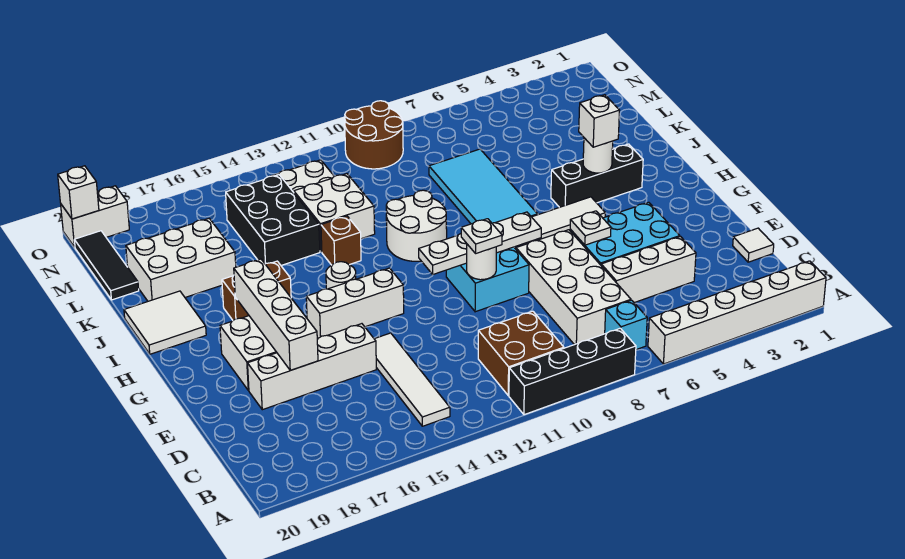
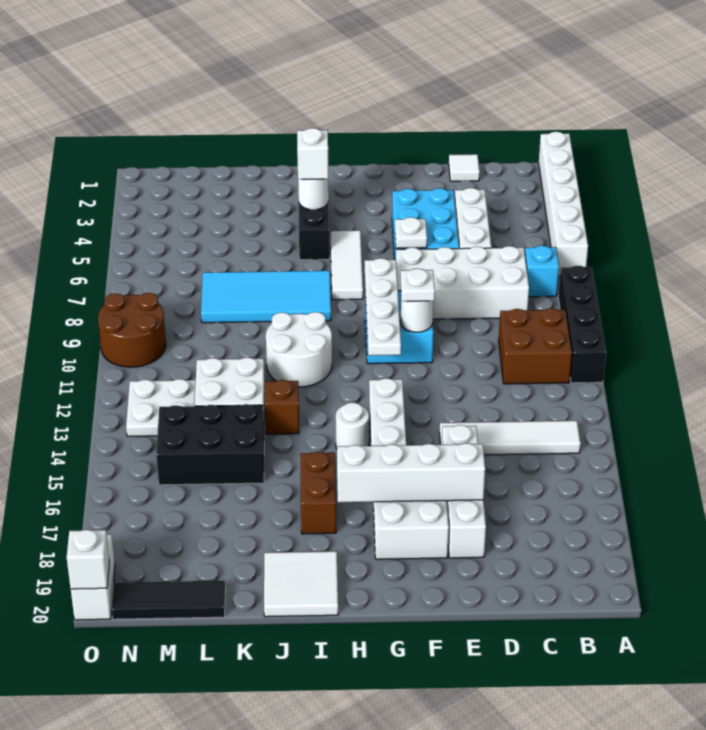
white 2x3 brick [126,219,236,301] -> none

